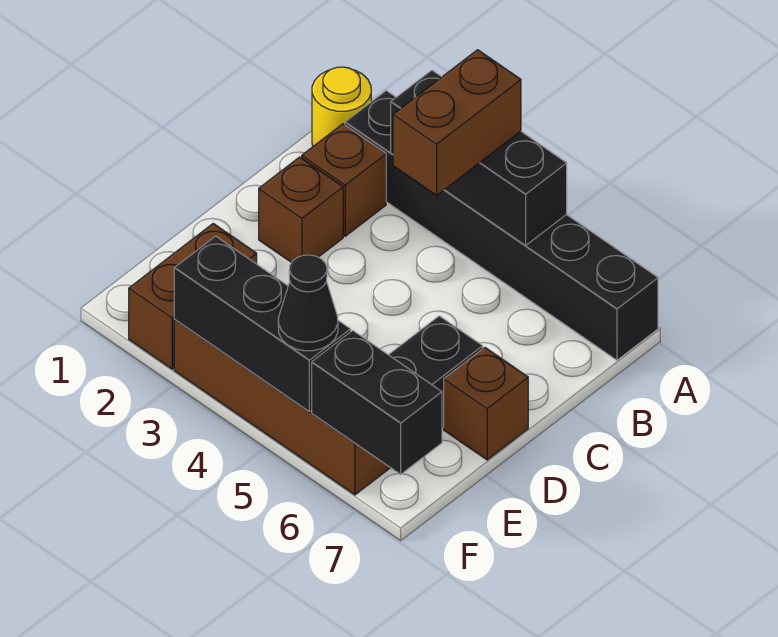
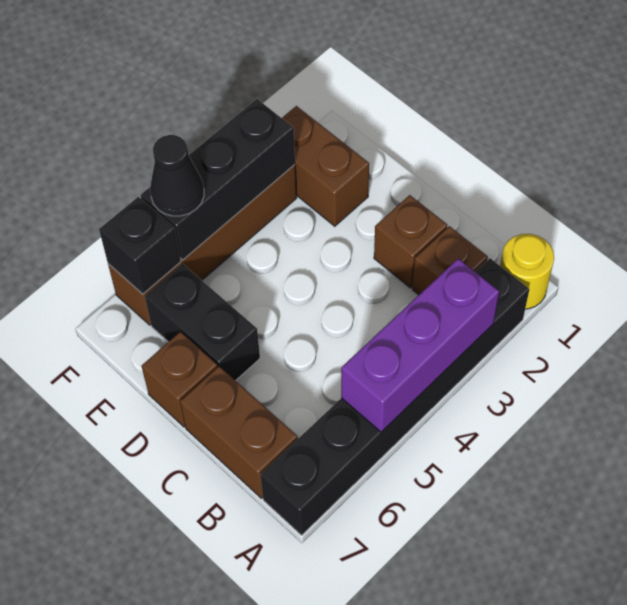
black 1x3 brick [391,70,567,245] -> purple 1x3 brick [341,259,499,432]
brown 1x2 brick [393,50,521,195] -> brown 1x2 brick moved to [180,366,298,498]
black 1x2 brick [312,331,442,474] -> black 1x1 brick [99,197,181,294]

